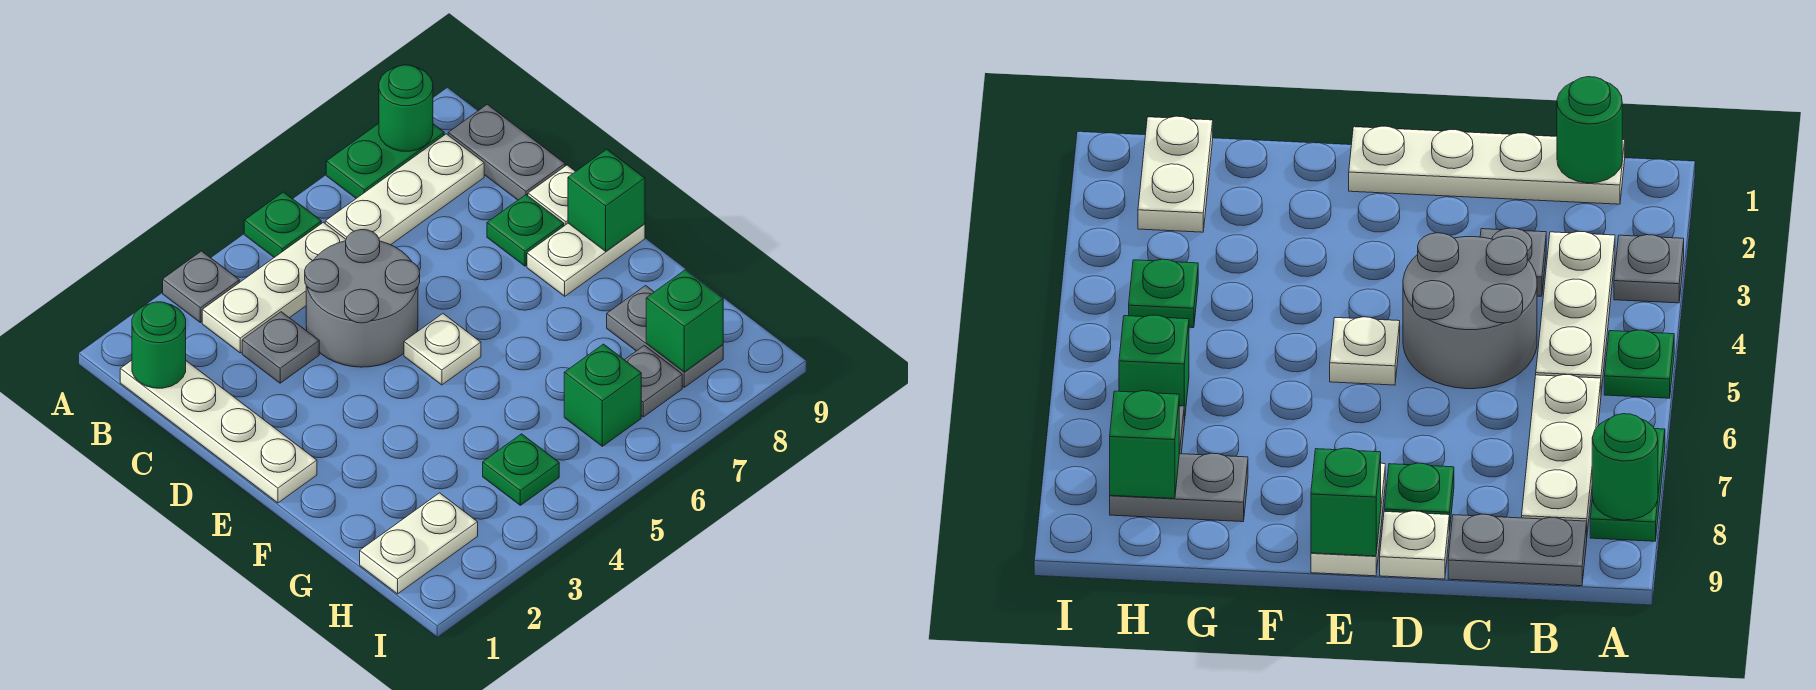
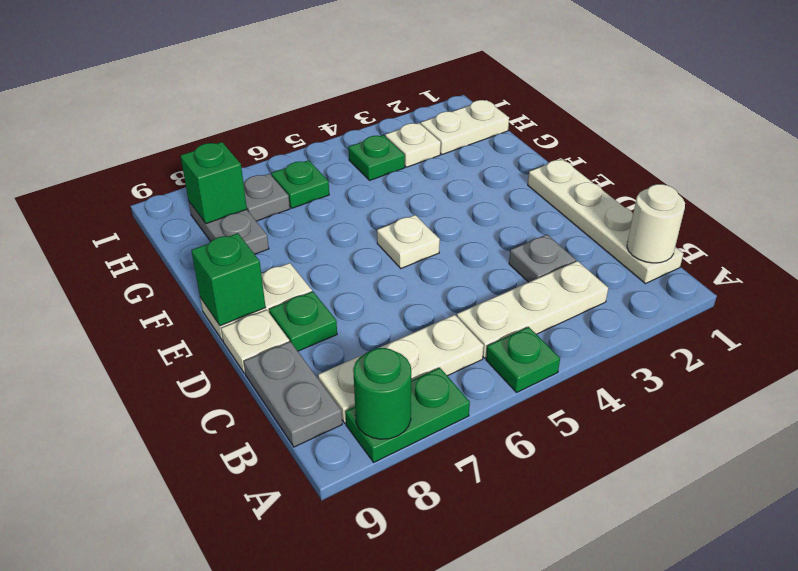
grey 1x1 plate [163,251,239,323] -> none
green 1x1 round brick [132,302,186,388] -> white 1x1 round brick [627,184,685,263]
grey 2x2 round brick [305,230,420,367] -> none
none -> white 1x1 plate [385,123,441,167]
green 1x1 brick [564,344,641,446] -> green 1x1 plate [271,160,329,208]

